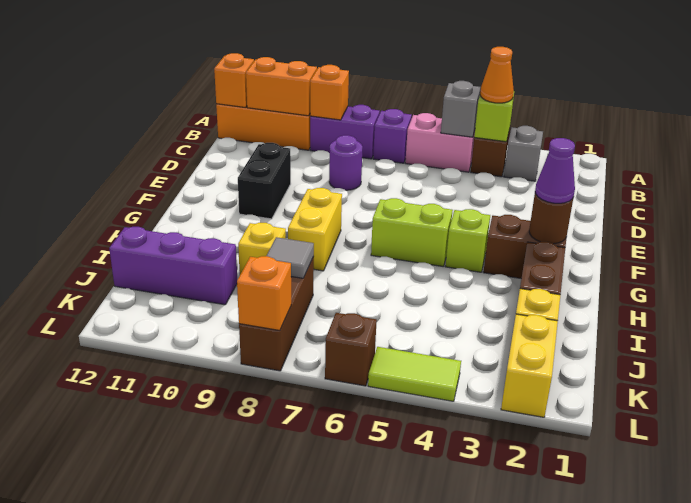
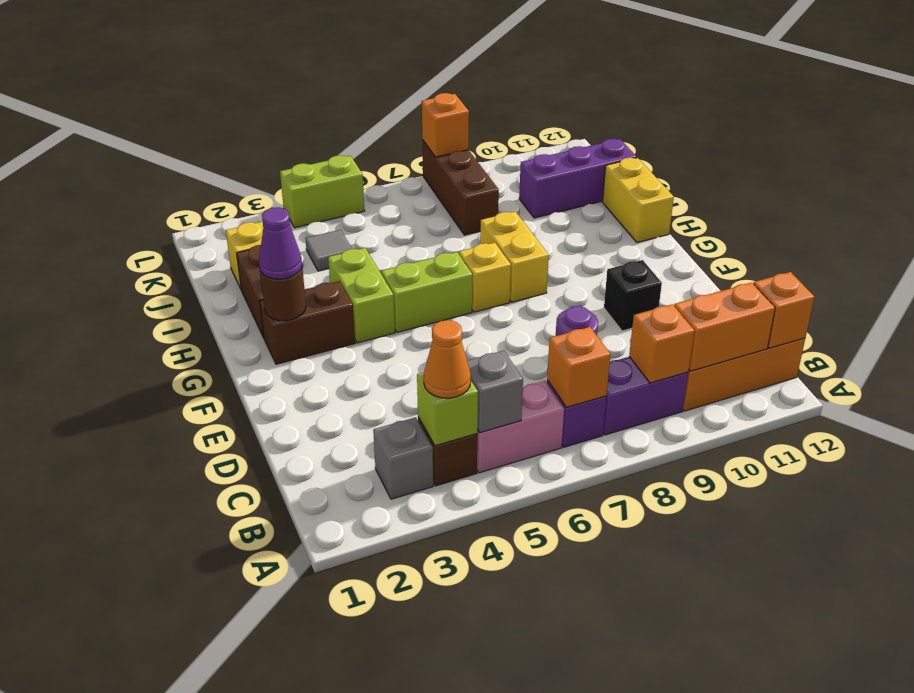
none -> orange 1x1 brick [547,327,611,407]
black 1x2 brick [238,143,291,219] -> black 1x1 brick [604,260,662,331]
lime 1x1 brick [445,209,490,272] -> lime 1x2 brick [328,248,395,343]
yellow 1x1 brick [238,223,286,274] -> yellow 1x1 brick moved to [459,243,511,312]
grey 1x1 tile [267,237,314,278] -> grey 1x1 tile moved to [305,230,352,271]
yellow 1x2 brick [501,314,558,417] -> yellow 1x2 brick moved to [602,158,674,242]
lime 1x2 tile [368,347,461,401] -> lime 1x2 brick [280,155,365,228]
brown 1x1 brick [325,313,377,386] -> none

